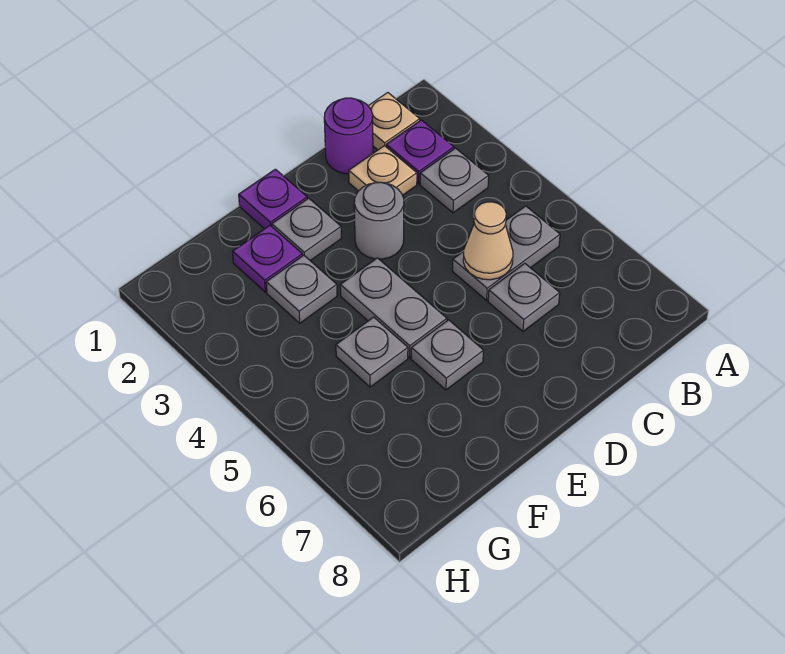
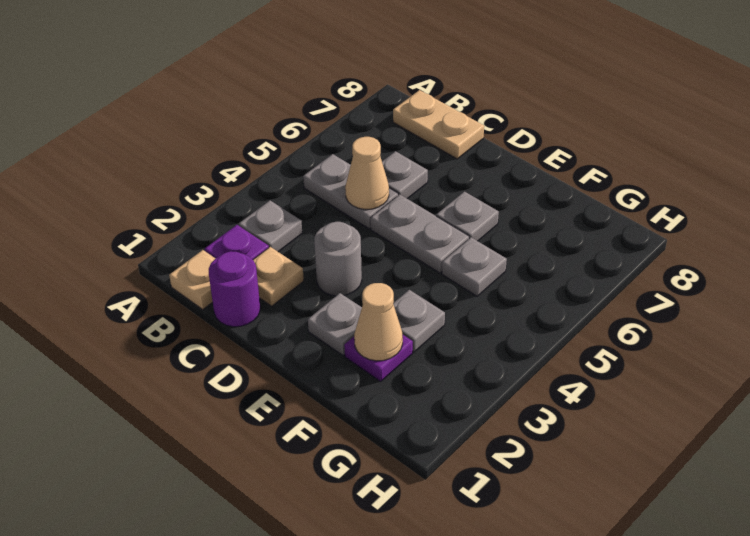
none -> tan 1x2 plate [393,90,484,159]
purple 1x1 plate [239,169,307,229] -> none
grey 1x2 plate [340,258,447,358] -> grey 1x2 plate turned to [371,195,469,273]
none -> tan 1x1 cone [354,283,403,361]

